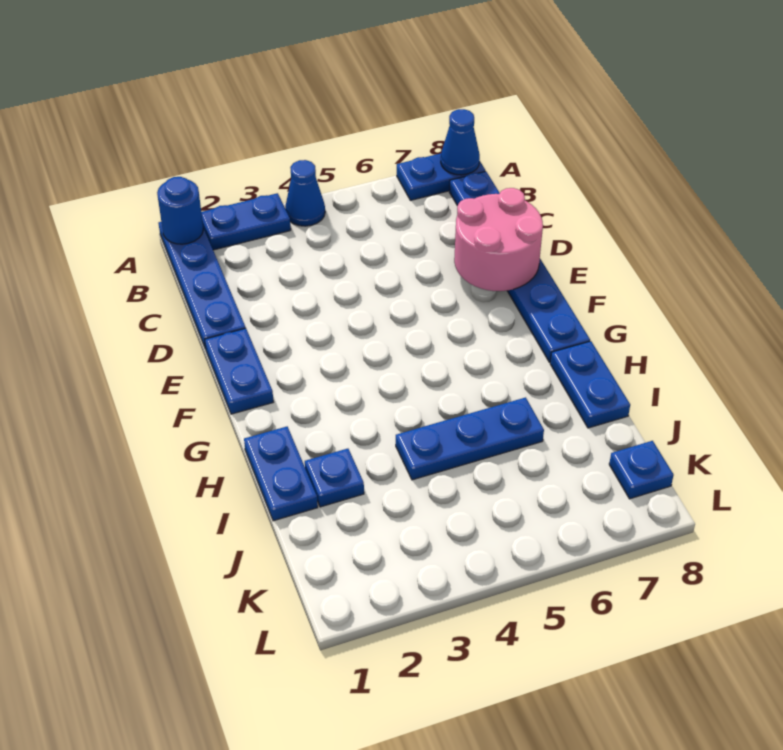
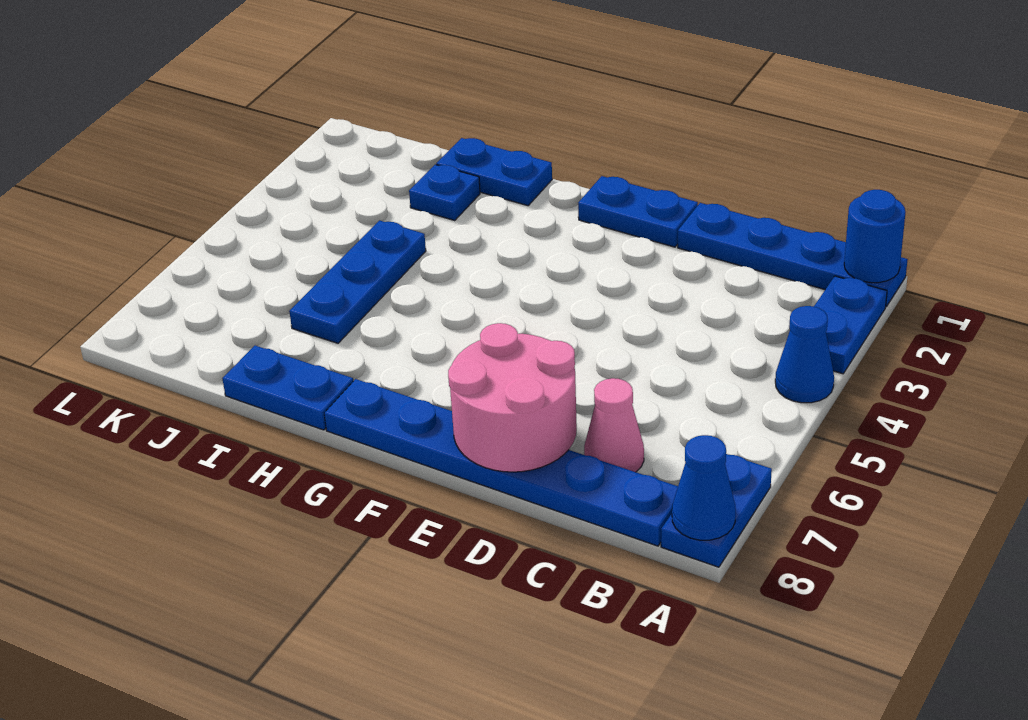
none -> pink 1x1 cone [584,378,644,472]
blue 1x1 plate [609,441,674,499] -> none

